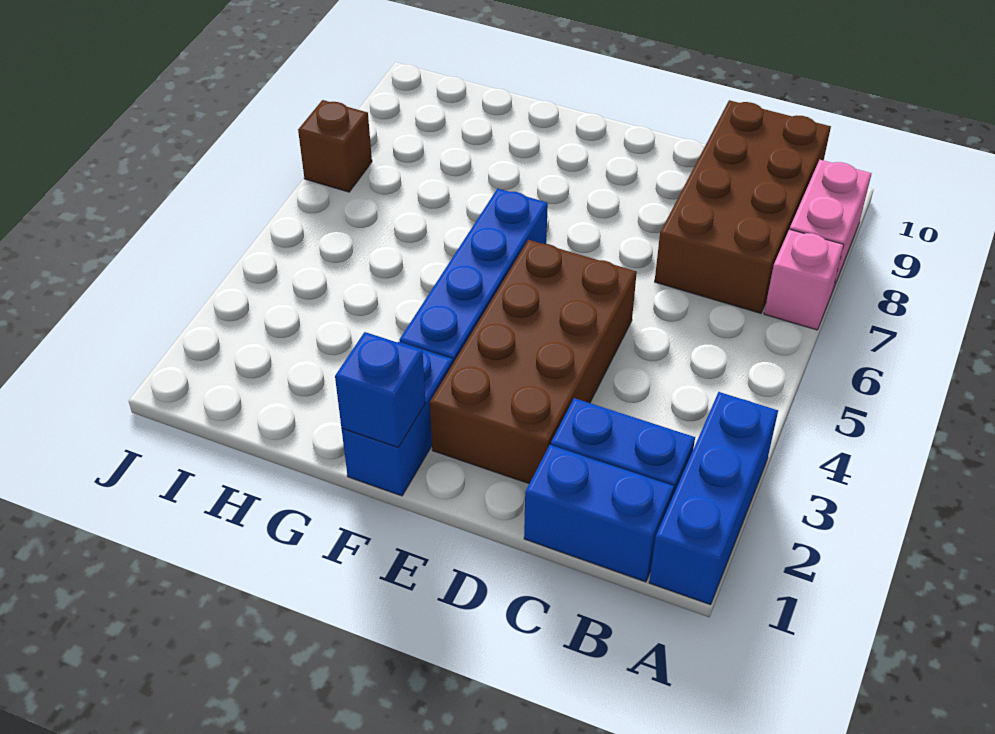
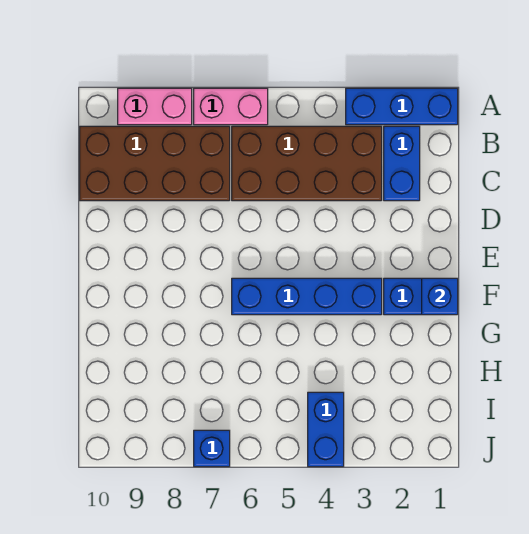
pink 1x1 brick [764,229,844,330] -> pink 1x2 brick [194,88,268,125]
blue 1x2 brick [524,445,674,582] -> blue 1x2 brick moved to [308,392,344,467]
brown 2x4 brick [430,240,637,484] -> brown 2x4 brick moved to [232,126,382,201]
brown 1x1 brick [298,100,372,192] -> blue 1x1 brick [194,430,230,467]

